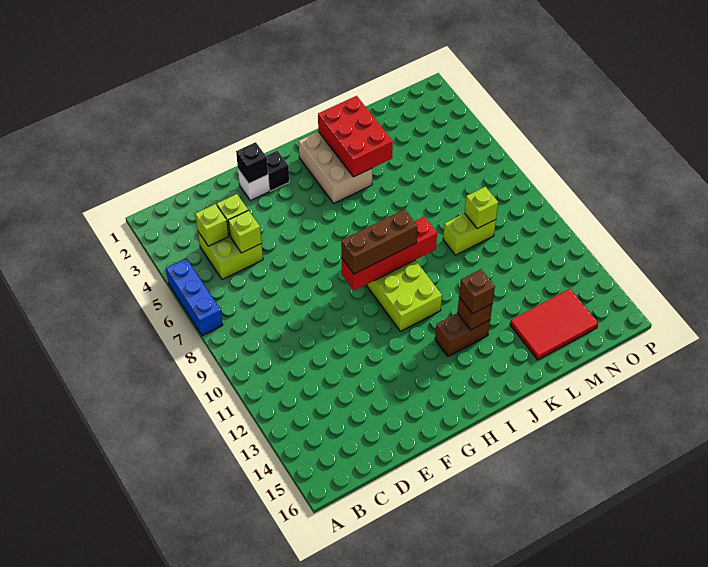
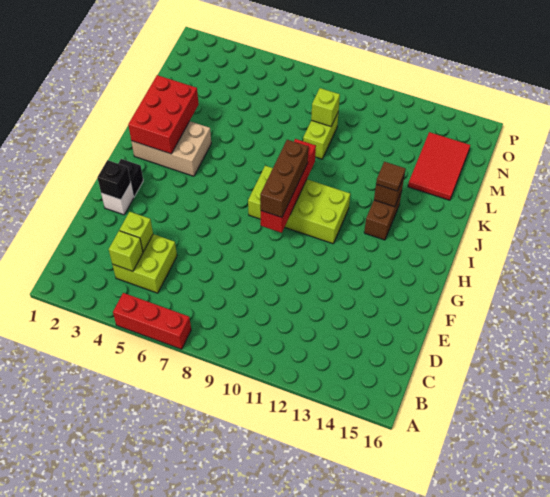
blue 1x3 brick [166,258,223,336] -> red 1x3 brick [113,293,191,349]
lime 1x1 brick [228,210,261,253] -> none
red 2x3 brick [318,96,393,177] -> red 2x3 brick turned to [128,75,199,154]
brown 1x1 brick [459,269,495,314] -> brown 1x1 tile [376,162,406,191]

